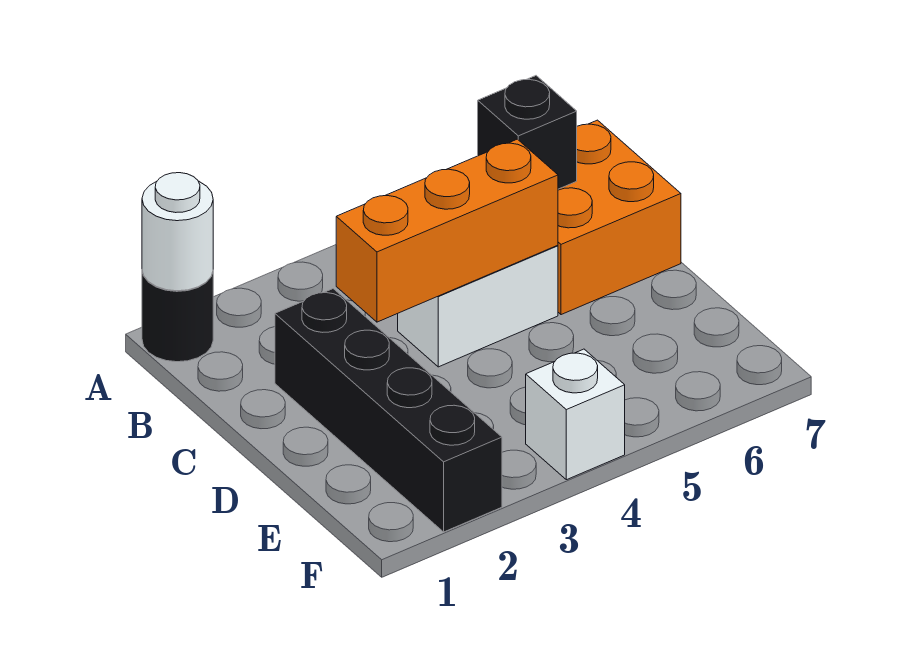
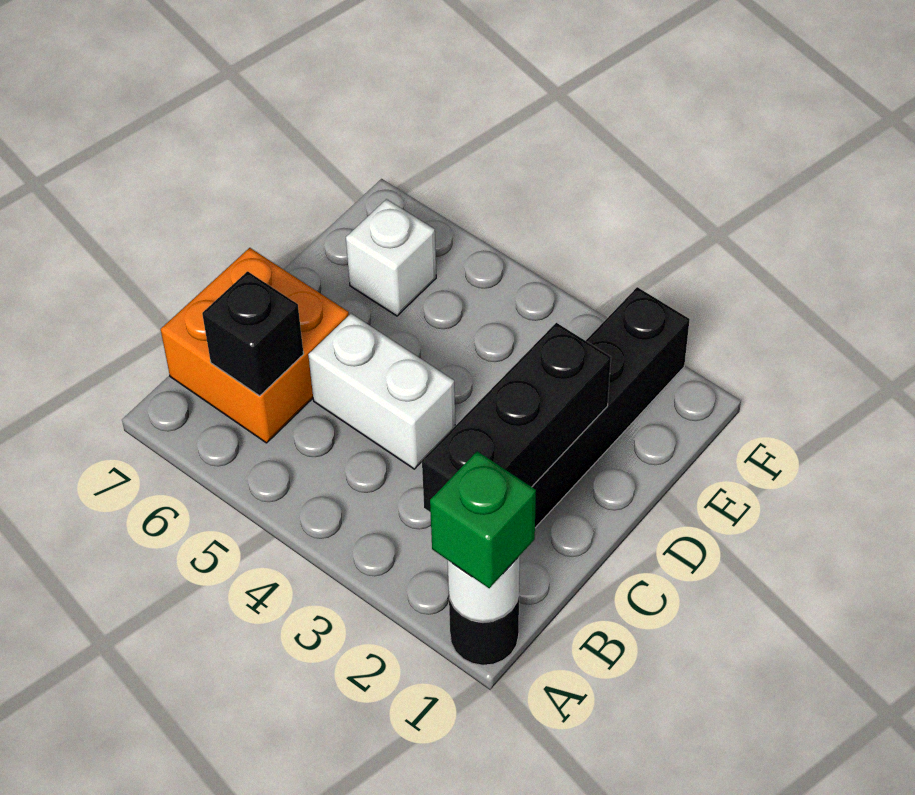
none -> green 1x1 brick [430,451,536,588]
none -> black 1x3 brick [422,323,611,512]
orange 1x3 brick [336,139,558,322] -> none
white 1x1 brick [526,349,625,480] -> white 1x1 brick moved to [346,199,436,316]

